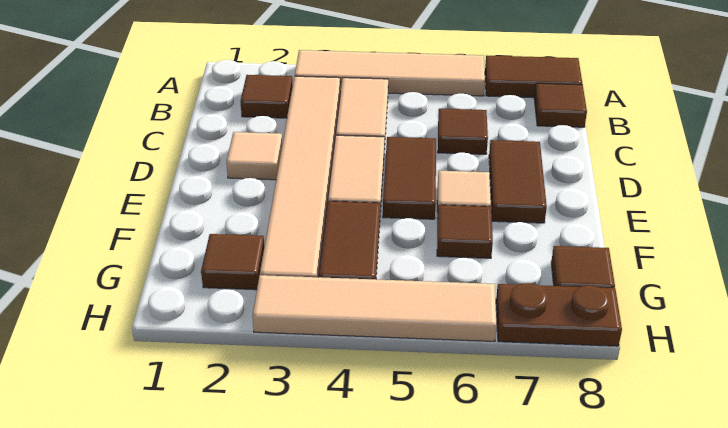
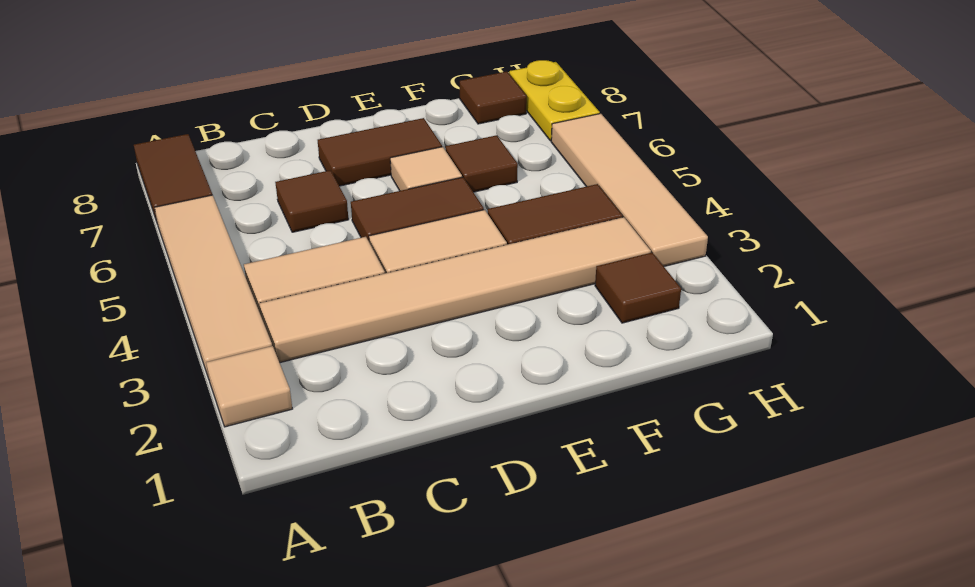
brown 1x1 tile [240,75,293,118] -> none
brown 1x1 tile [534,83,587,127] -> none
tan 1x1 tile [226,132,282,180] -> tan 1x1 tile moved to [206,346,292,427]
brown 1x2 plate [496,283,622,346] -> yellow 1x2 plate [509,60,600,141]

